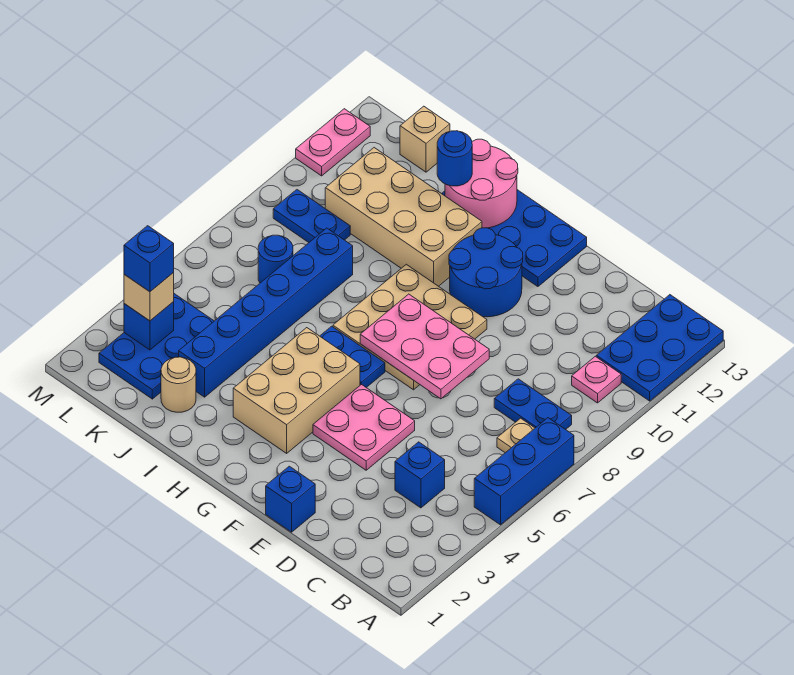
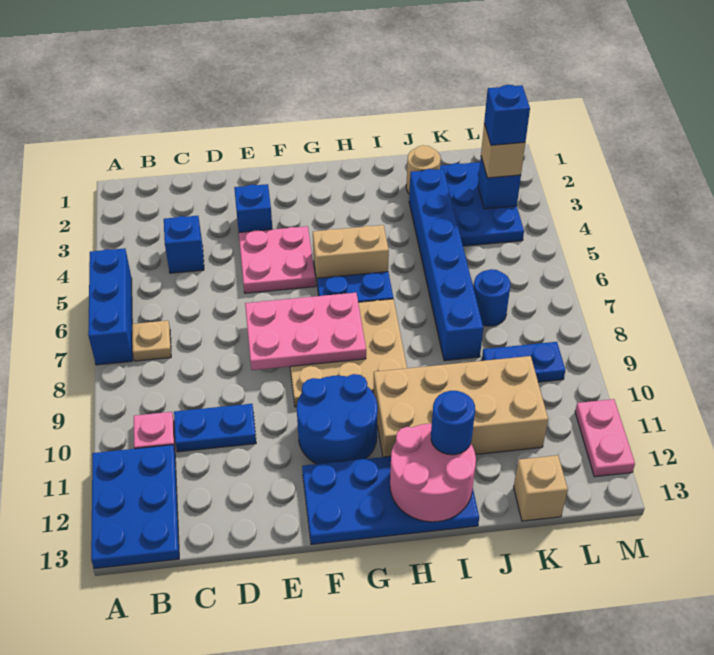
blue 1x2 plate [494,379,572,430] -> blue 1x2 plate moved to [174,404,256,452]
blue 1x1 brick [266,466,315,532] -> blue 1x1 brick moved to [234,184,272,232]
tan 2x3 brick [233,328,360,453] -> tan 1x2 brick [313,225,389,281]

